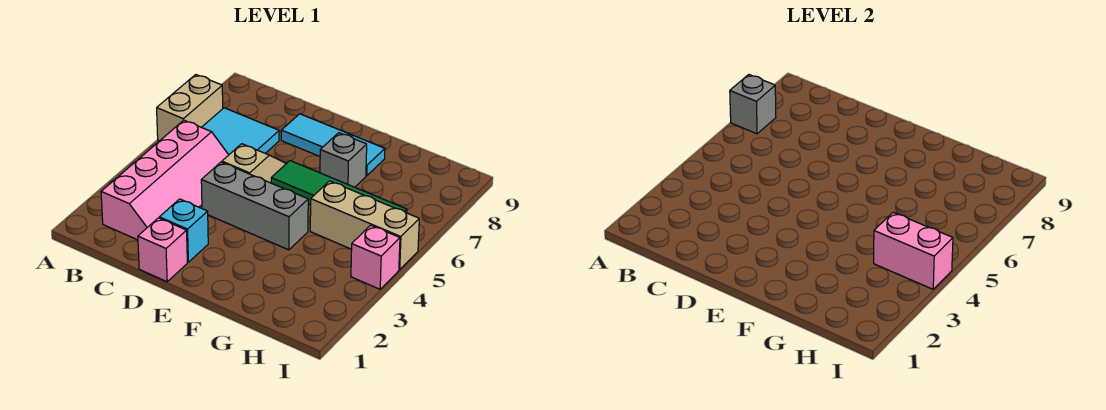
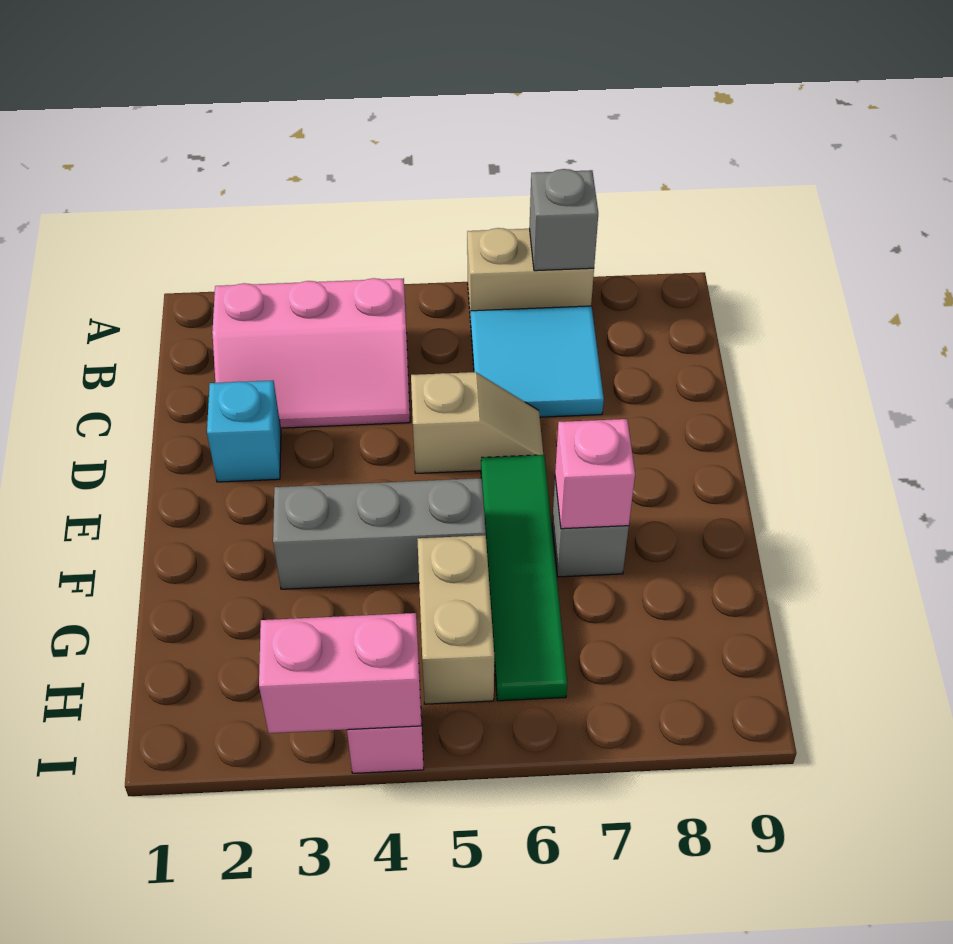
pink 2x4 slope [101,120,228,240] -> pink 2x3 slope [212,278,410,428]
pink 1x1 brick [138,218,187,282] -> pink 1x1 brick moved to [555,419,635,529]
grey 1x3 brick [201,162,308,250] -> grey 1x3 brick turned to [273,478,486,589]
cyan 1x3 tile [281,114,385,176] -> none
tan 1x3 brick [310,181,419,270] -> tan 1x2 brick [417,535,494,704]
pink 1x2 brick [874,212,953,289] -> pink 1x2 brick turned to [259,613,421,733]

